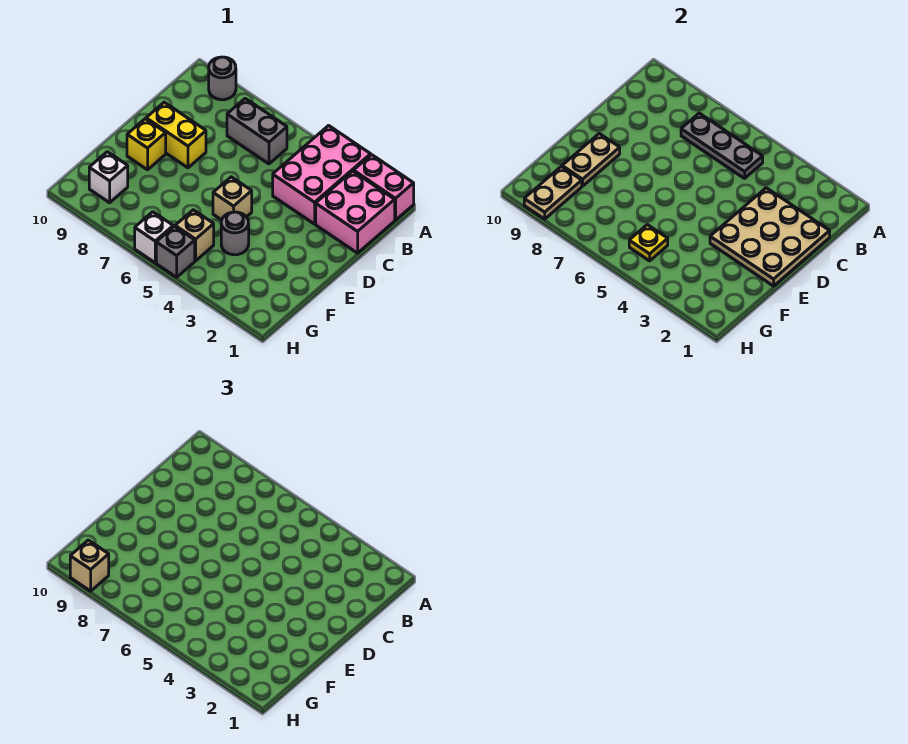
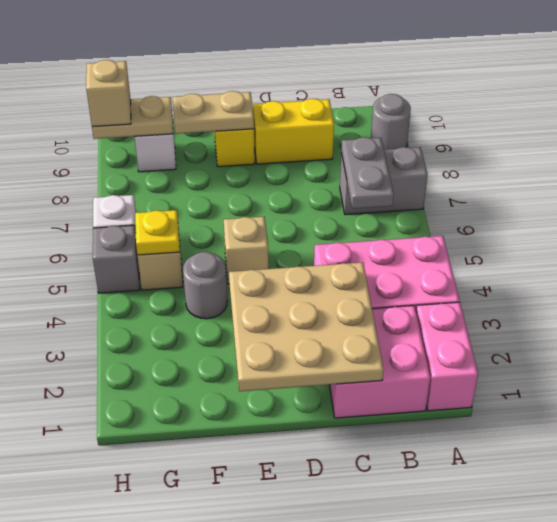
grey 1x3 plate [681,113,763,178] -> grey 1x2 plate [341,137,394,209]
grey 1x2 brick [227,99,287,164] -> grey 1x2 brick turned to [340,147,428,215]
yellow 1x2 brick [146,102,206,168] -> yellow 1x2 brick turned to [253,99,334,164]

